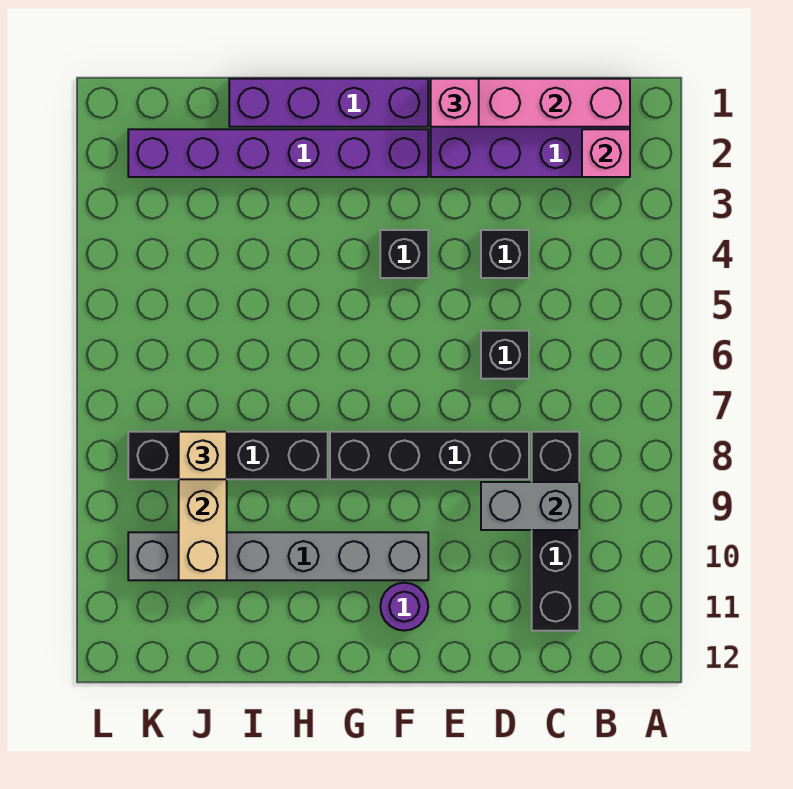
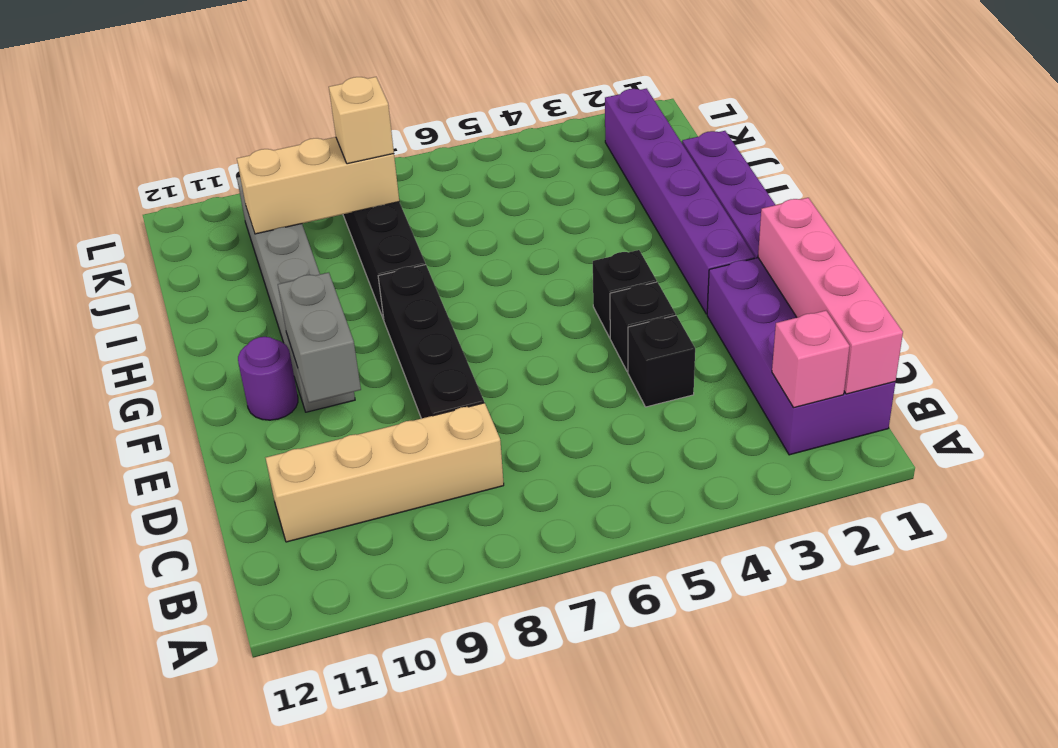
black 1x4 brick [532,432,579,631] -> tan 1x4 brick [266,403,504,542]
grey 1x2 brick [481,482,579,530] -> grey 1x2 brick moved to [278,273,361,403]
black 1x1 brick [481,331,529,379] -> black 1x1 brick moved to [610,282,676,372]
pink 1x1 brick [431,79,479,127] -> none

